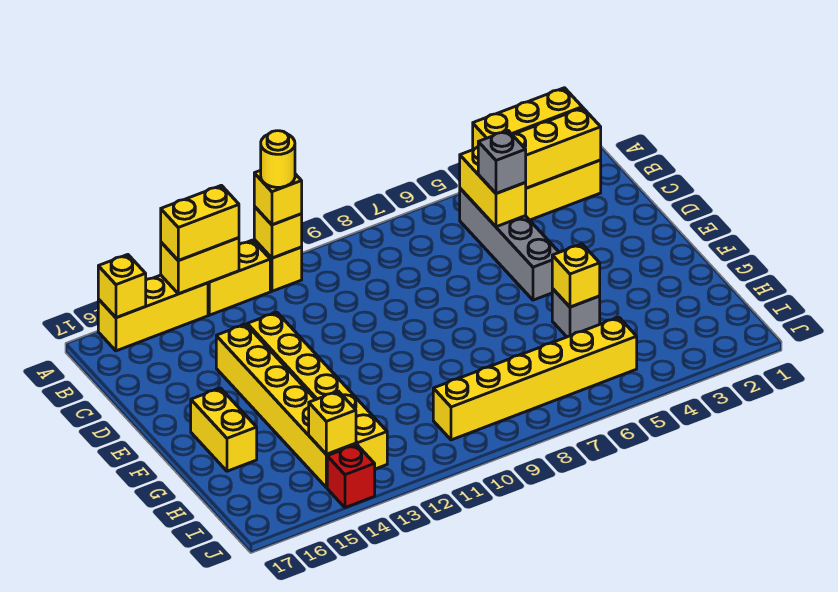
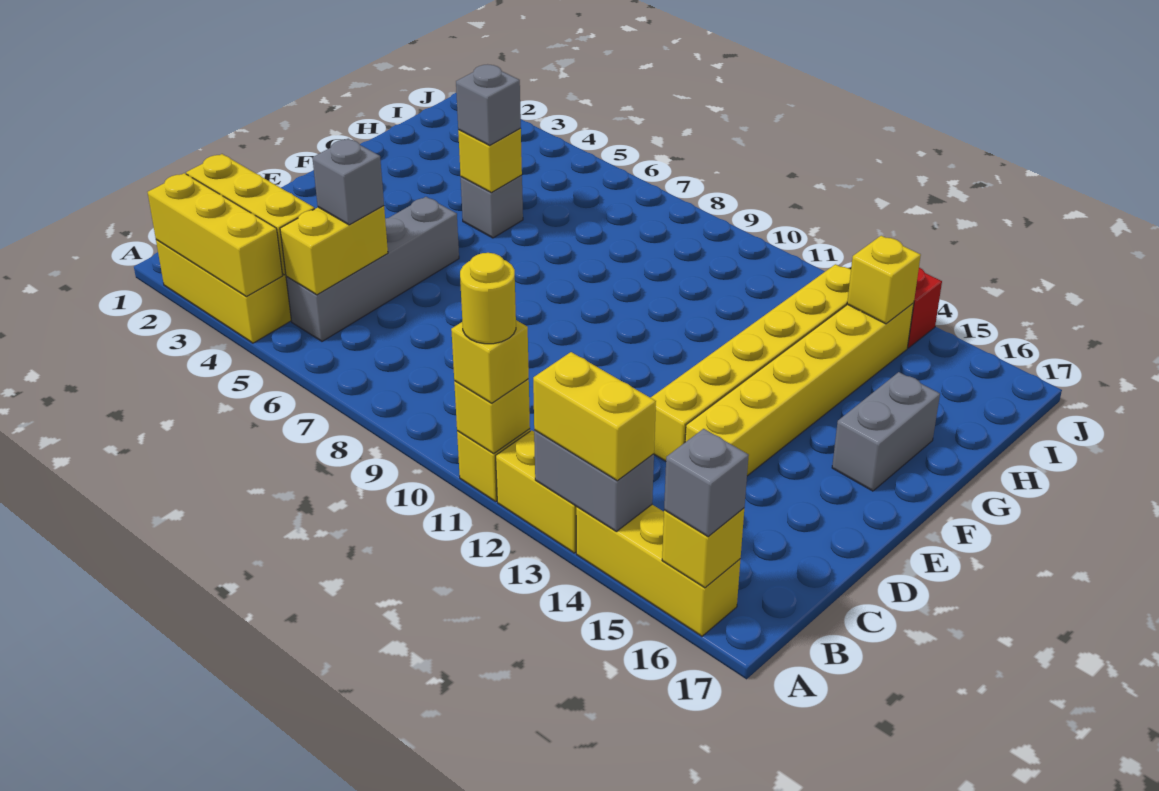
yellow 1x2 brick [161,238,239,294] -> grey 1x2 brick [534,430,654,531]
none -> grey 1x1 brick [664,429,749,537]
yellow 1x2 brick [191,388,257,471] -> grey 1x2 brick [832,372,940,491]
none -> grey 1x1 brick [456,65,521,145]
yellow 1x6 brick [433,317,637,440] -> none

